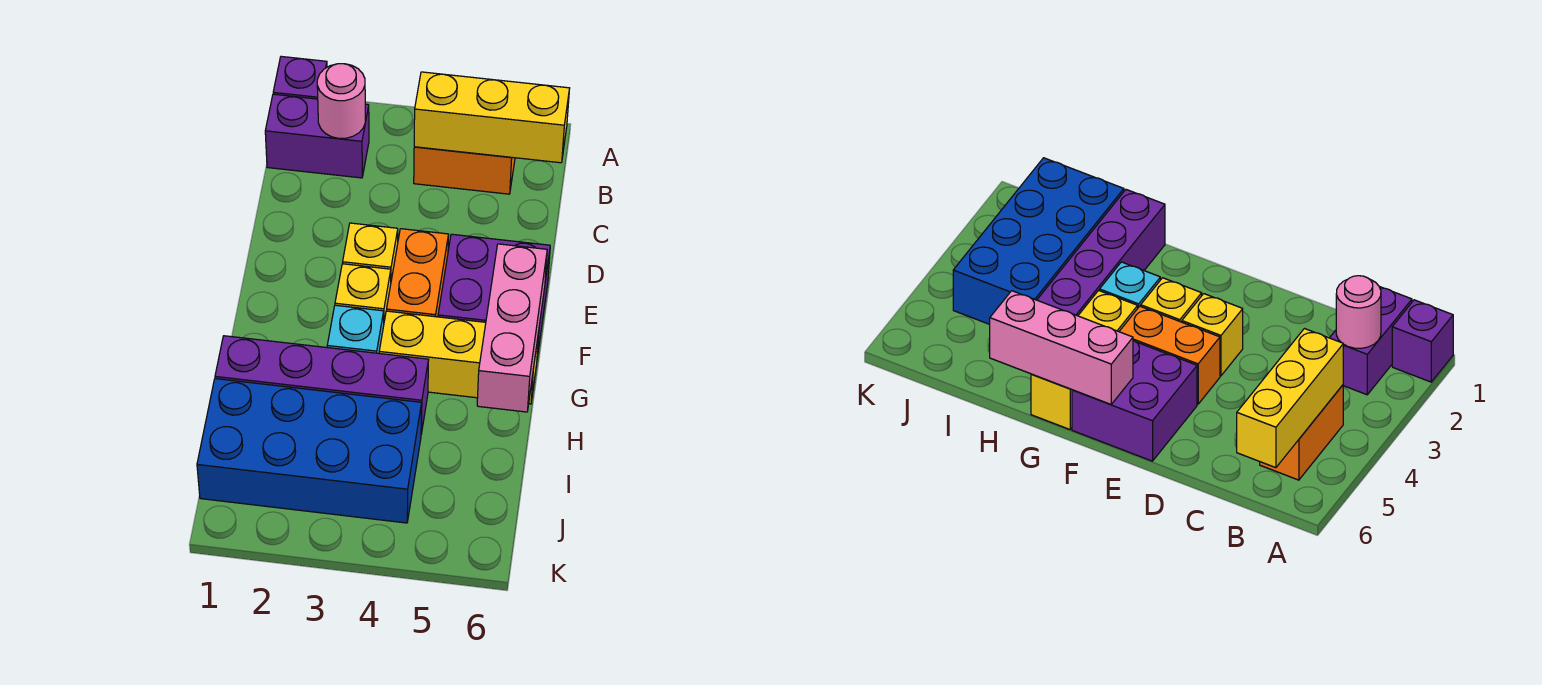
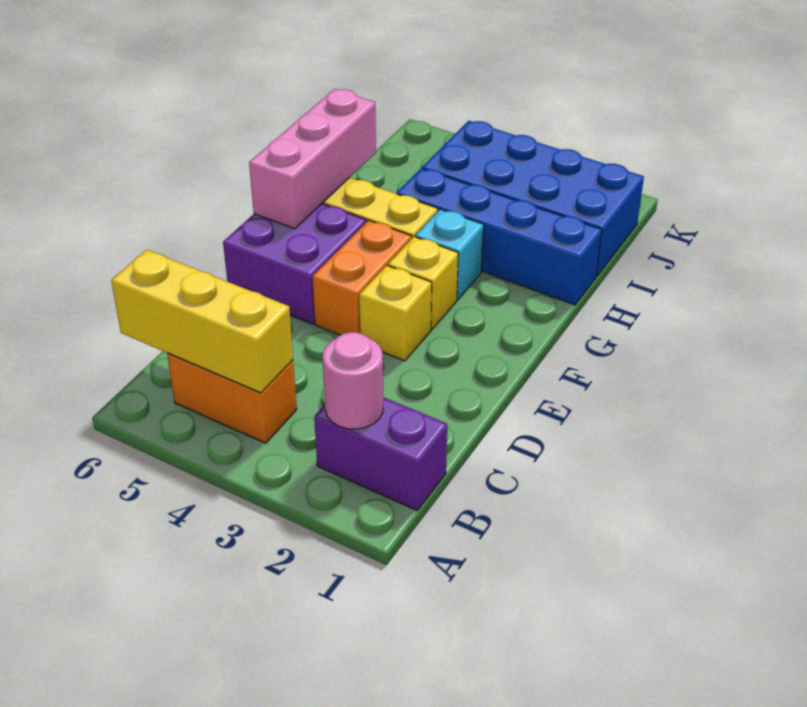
purple 1x1 brick [273,56,327,99] -> none
purple 1x4 brick [215,336,429,434] -> blue 1x4 brick [397,168,602,305]

